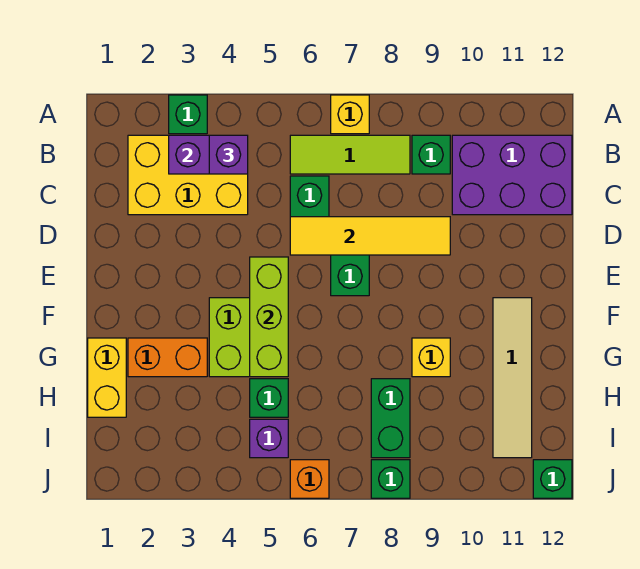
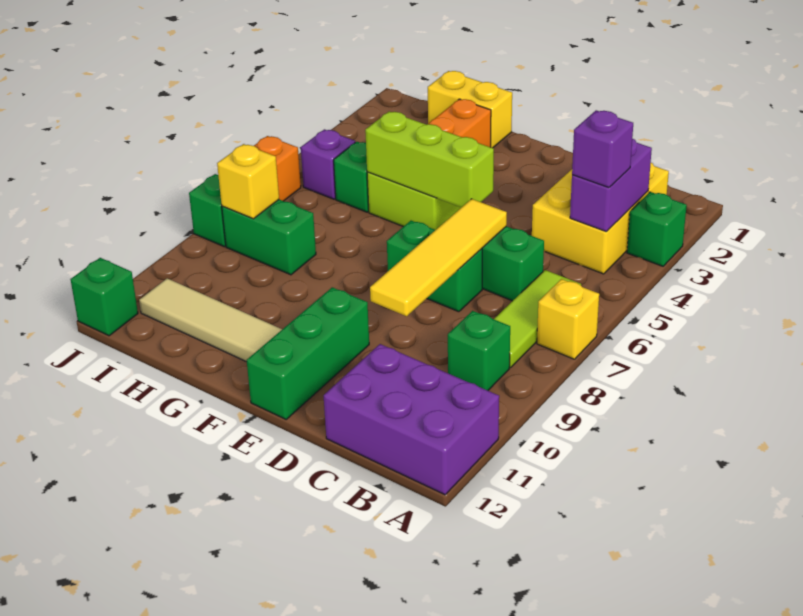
purple 2x3 brick [452,135,572,215] -> purple 2x3 brick turned to [324,344,499,495]
none -> green 1x3 brick [247,287,369,419]
yellow 1x1 brick [412,338,450,377] -> yellow 1x1 brick moved to [217,144,279,219]

